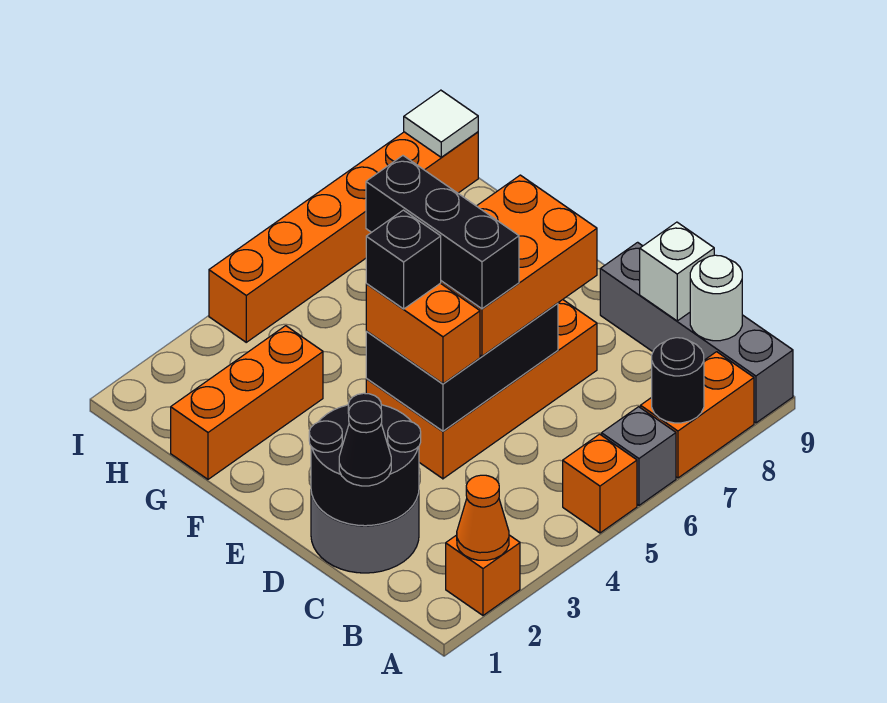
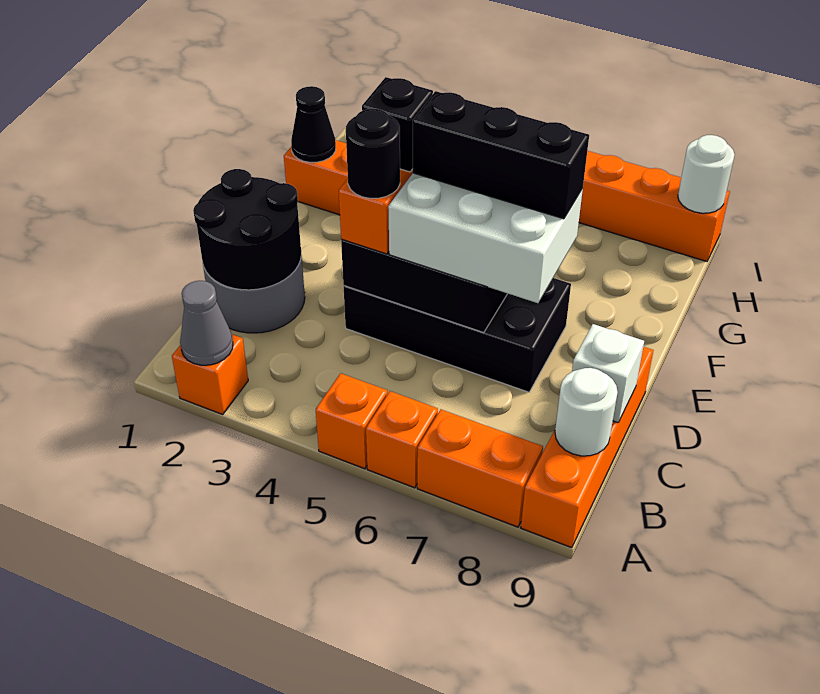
orange 1x1 cone [457,475,509,560] -> grey 1x1 cone [180,281,233,365]
grey 1x1 brick [602,407,676,505] -> orange 1x1 brick [366,391,438,488]
black 1x1 round brick [652,338,704,423] -> black 1x1 round brick moved to [346,109,400,198]
grey 1x4 brick [600,242,793,423] -> orange 1x4 brick [521,347,653,548]
black 1x1 cone [339,401,391,486] -> black 1x1 cone moved to [291,86,336,162]
orange 2x4 brick [366,300,597,479] -> black 2x4 brick [344,278,571,392]
orange 2x3 brick [441,175,597,356] -> white 2x3 brick [388,173,583,303]
black 1x3 brick [366,156,519,309] -> black 1x3 brick turned to [413,91,589,219]
white 1x1 tile [404,90,478,157] -> white 1x1 round brick [678,135,735,213]

